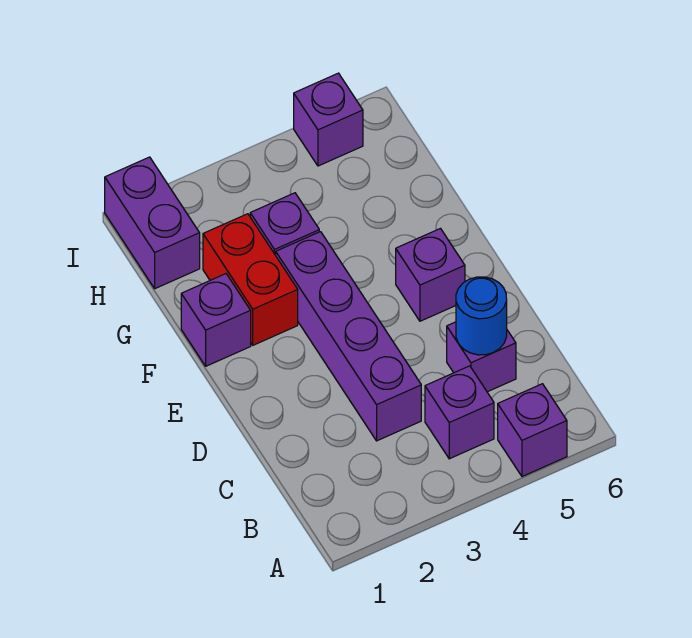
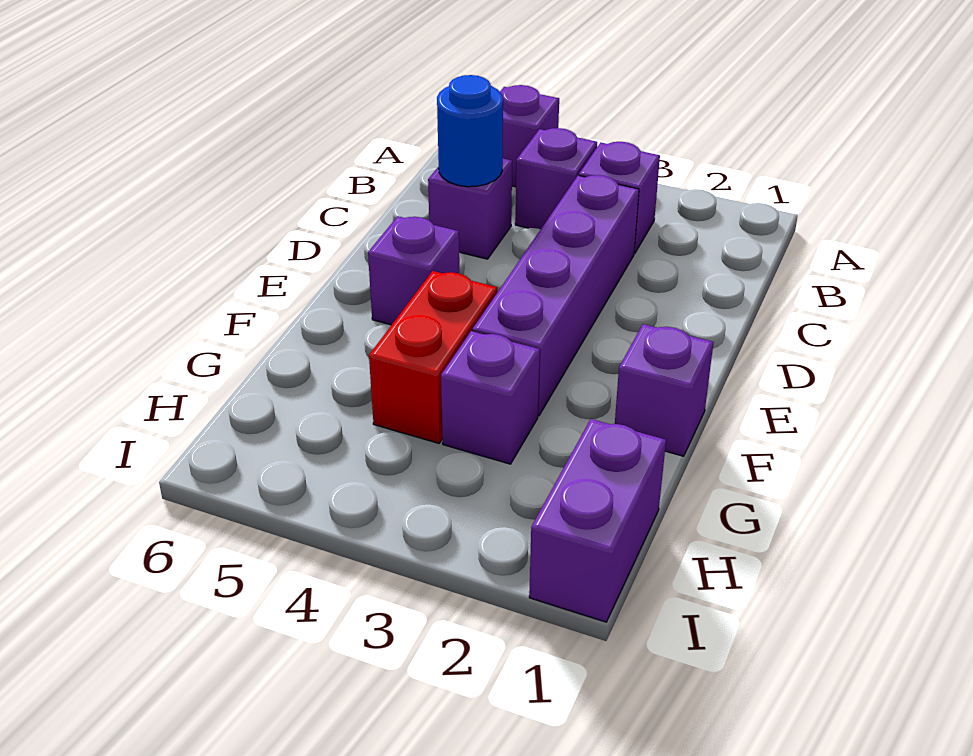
red 1x2 brick [203,214,298,345] -> red 1x2 brick moved to [369,271,497,443]
purple 1x1 brick [294,73,363,166] -> purple 1x1 brick moved to [579,142,660,253]

